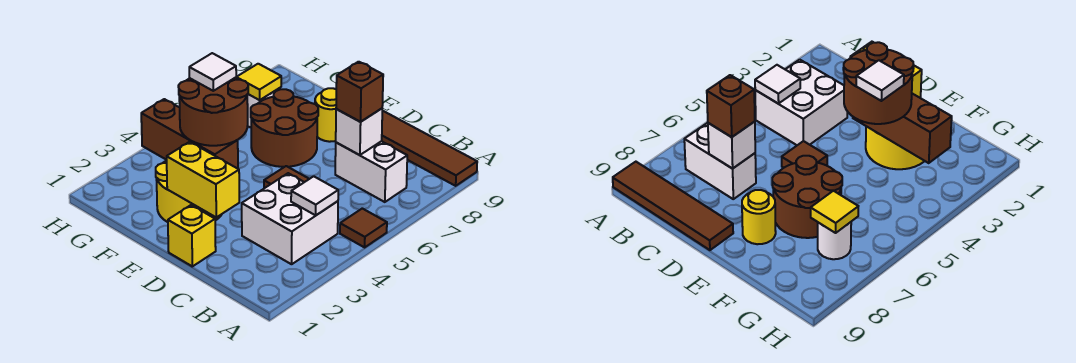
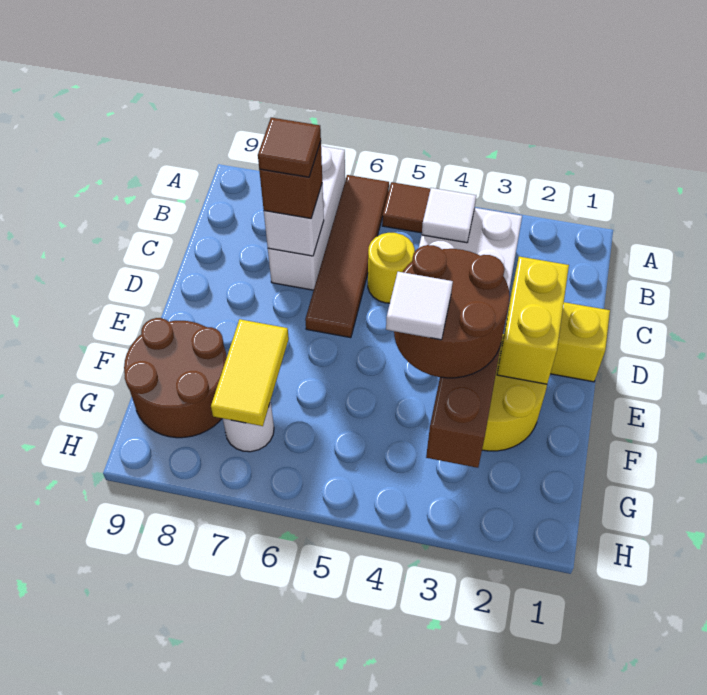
brown 1x4 tile [382,111,477,186] -> brown 1x4 tile moved to [305,175,389,338]
white 1x2 brick [335,141,407,202] -> white 1x3 brick [268,146,345,290]
brown 1x1 tile [264,166,309,188] -> brown 1x1 tile moved to [258,118,321,177]
brown 2x2 round brick [251,89,318,167] -> brown 2x2 round brick moved to [124,318,227,438]
yellow 1x1 round brick [315,88,336,142] -> yellow 1x1 round brick moved to [368,233,415,303]
yellow 1x1 tile [237,64,281,100] -> yellow 1x2 tile [211,319,289,426]

